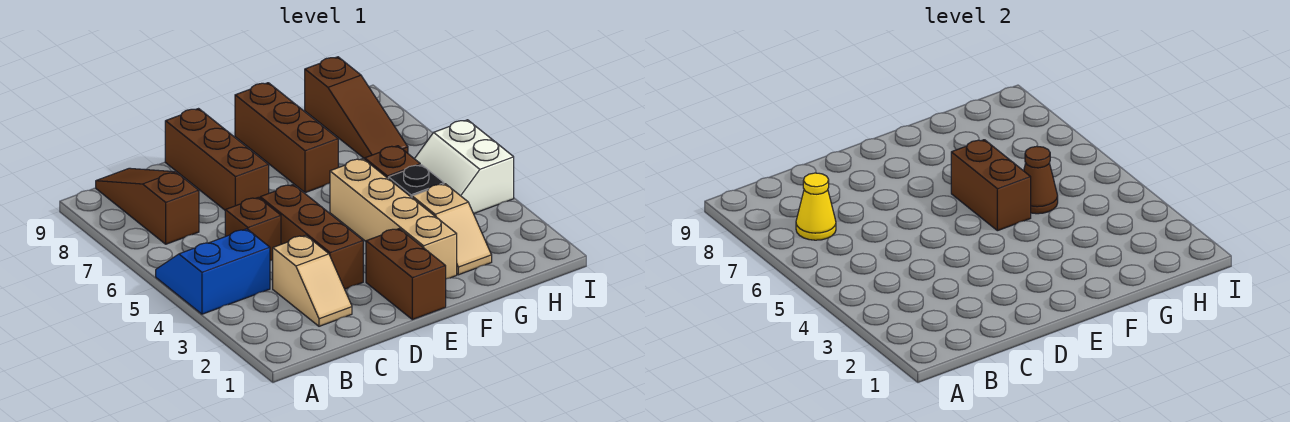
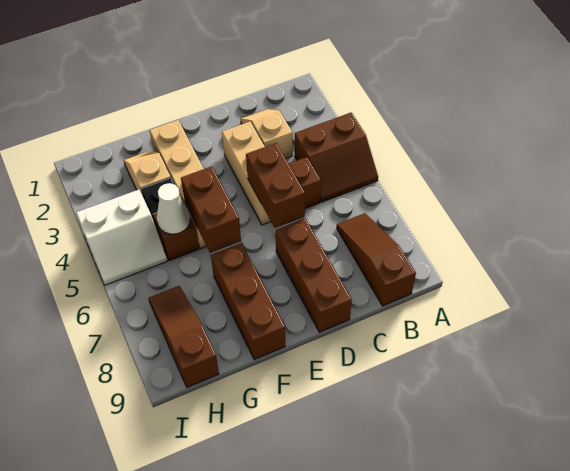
blue 2x2 slope [156,229,270,314] -> brown 2x2 slope [295,113,378,202]
brown 1x3 slope [96,168,199,244] -> brown 1x3 slope turned to [337,213,416,306]
yellow 1x1 cone [796,173,836,240] -> none
brown 1x3 brick [260,184,363,289] -> tan 1x3 brick [222,122,271,225]
brown 1x2 brick [366,229,446,320] -> brown 1x2 brick moved to [246,143,305,228]
brown 1x1 cone [1024,146,1058,214] -> white 1x1 cone [157,183,190,234]
white 2x2 slope [415,120,514,214] -> white 2x2 slope turned to [76,190,167,285]

